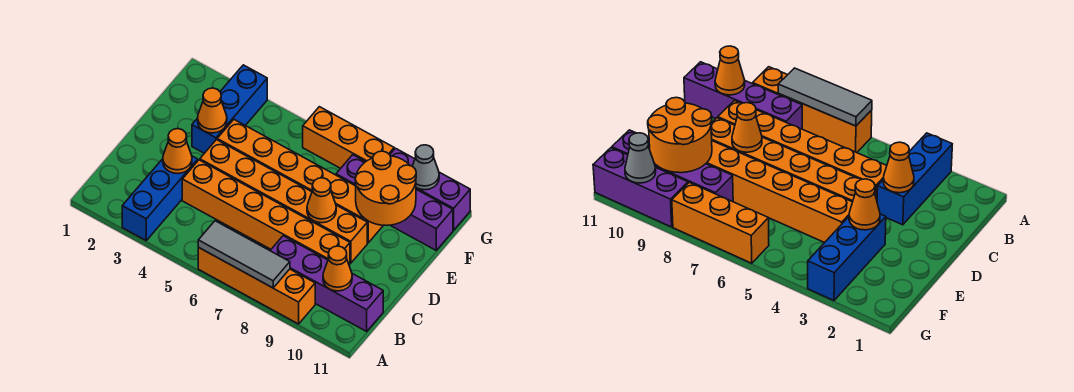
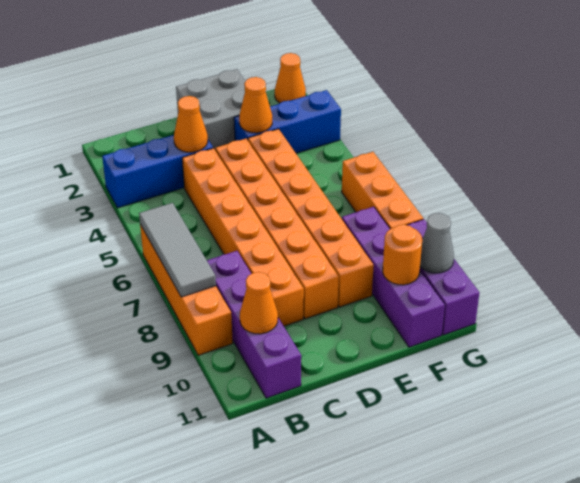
none -> grey 2x2 brick [176,69,245,149]
orange 1x1 cone [307,178,336,223] -> orange 1x1 cone moved to [275,53,306,103]
orange 2x2 round brick [355,151,416,225] -> orange 1x1 round brick [383,224,422,285]

